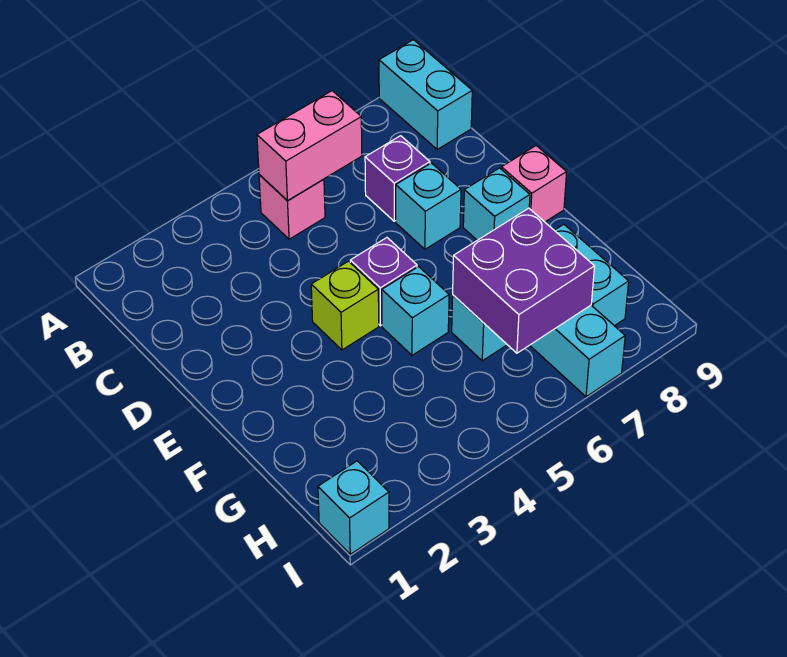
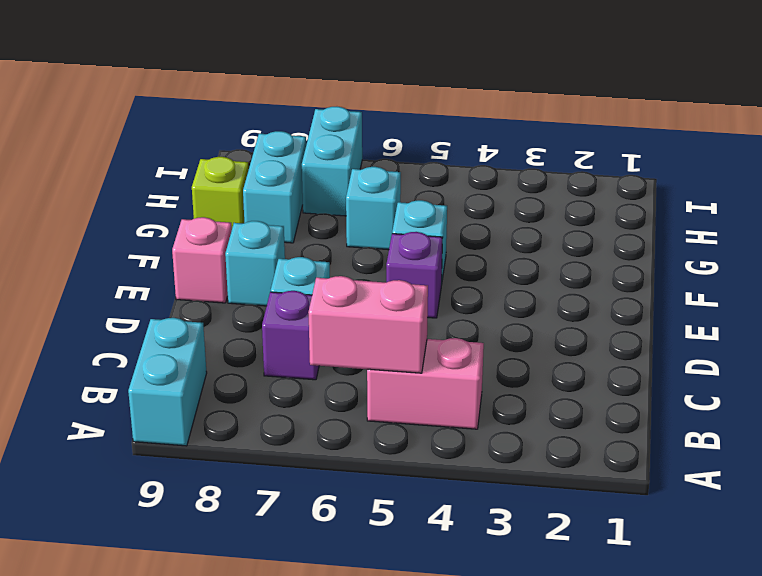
pink 1x1 brick [259,175,325,239] -> pink 1x2 brick [367,338,484,429]
lime 1x1 brick [311,261,379,350] -> lime 1x1 brick moved to [192,157,249,228]
purple 2x2 brick [453,208,595,353] -> none
cyan 1x1 brick [318,461,389,554] -> none

